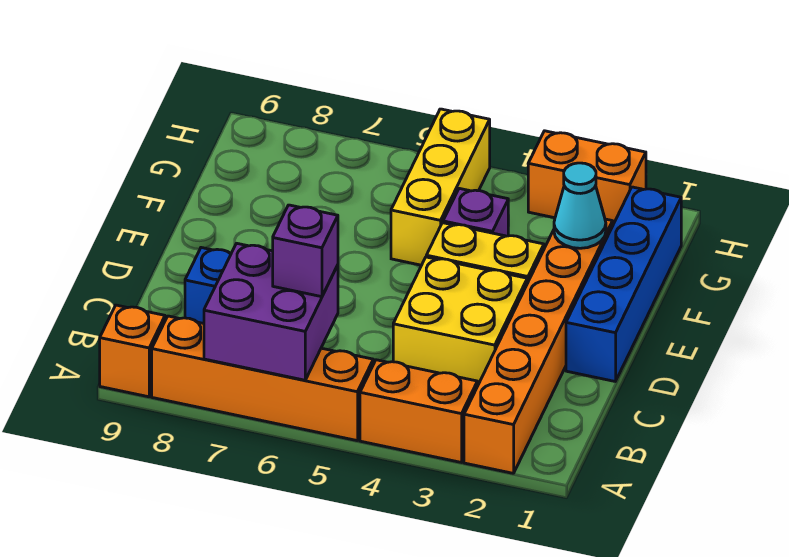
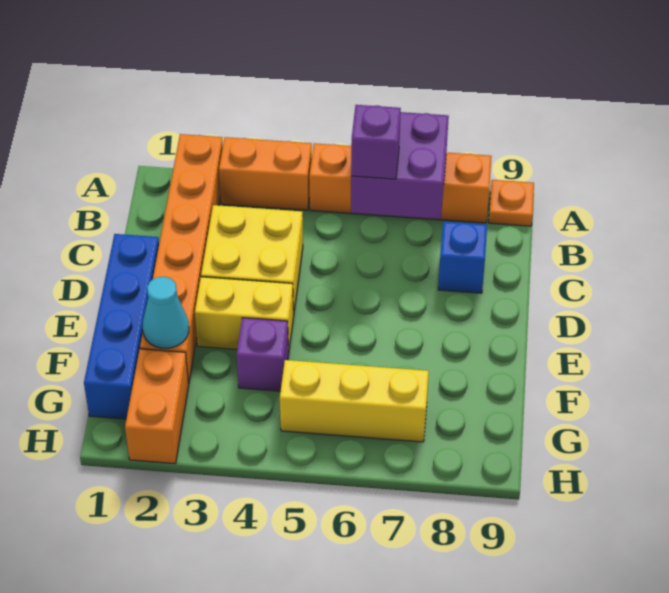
orange 1x1 brick [100,305,165,397] -> orange 1x1 plate [489,180,534,226]
yellow 1x3 brick [391,109,490,265] -> yellow 1x3 brick turned to [280,360,429,442]
orange 1x2 brick [528,131,646,224] -> orange 1x2 brick turned to [125,349,189,464]

